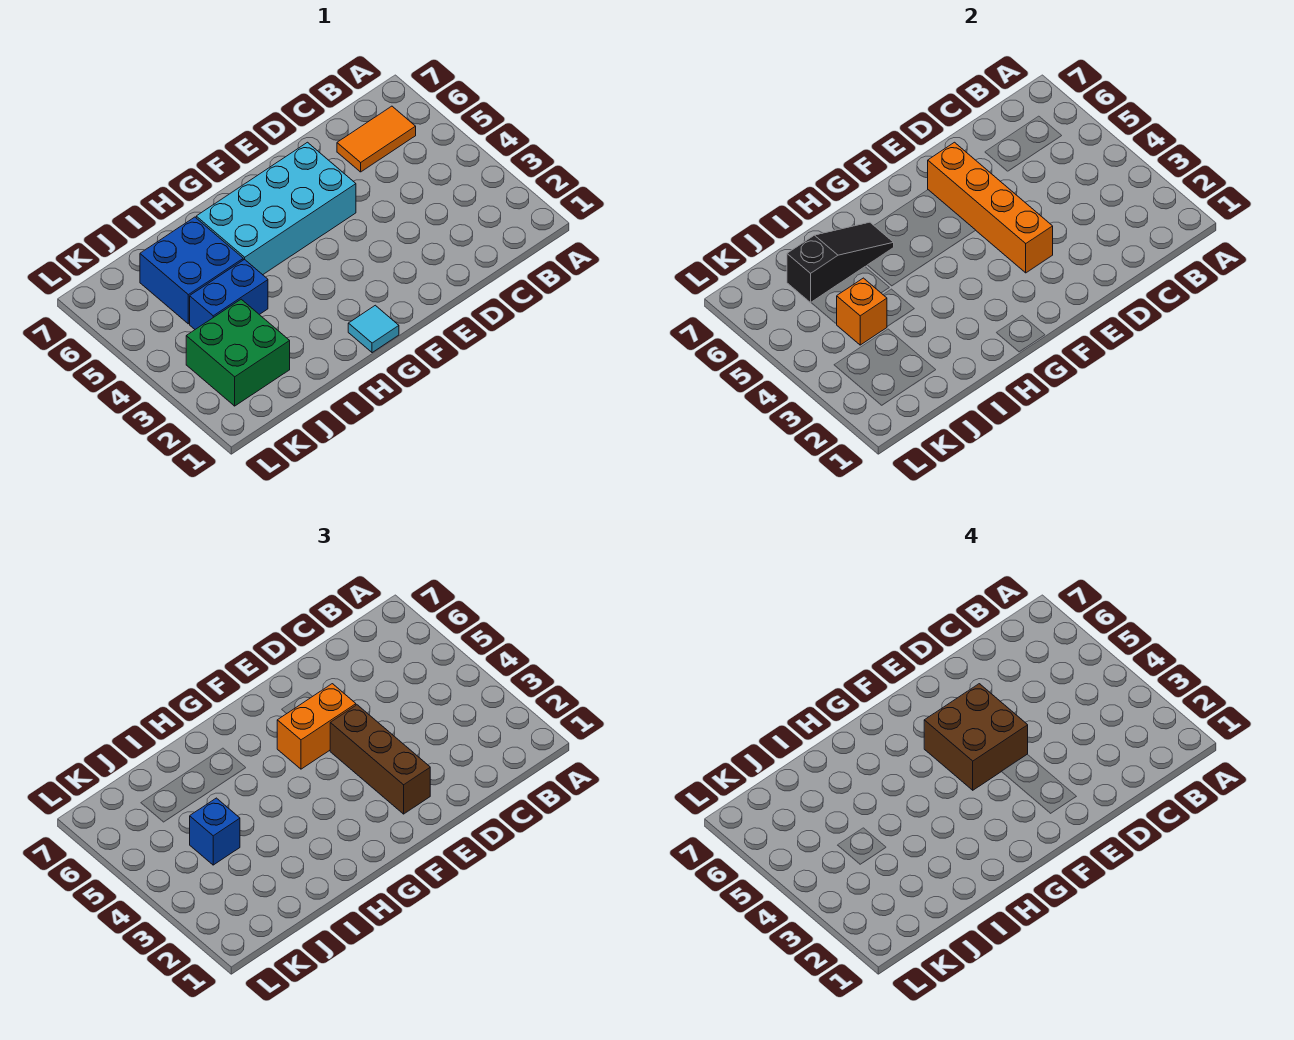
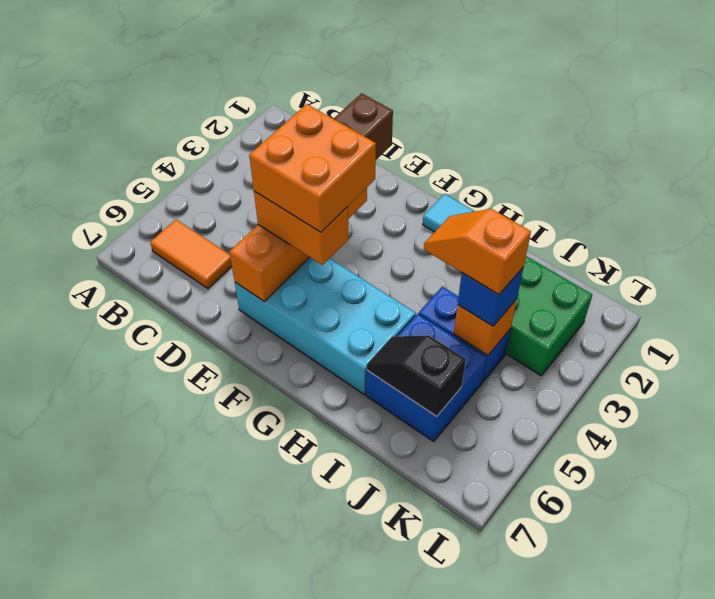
brown 2x2 brick [924,684,1028,790] -> orange 2x2 brick [249,104,376,232]
black 1x3 slope [787,222,894,303] -> black 1x2 slope [367,335,466,416]
none -> orange 1x2 slope [424,209,531,295]

